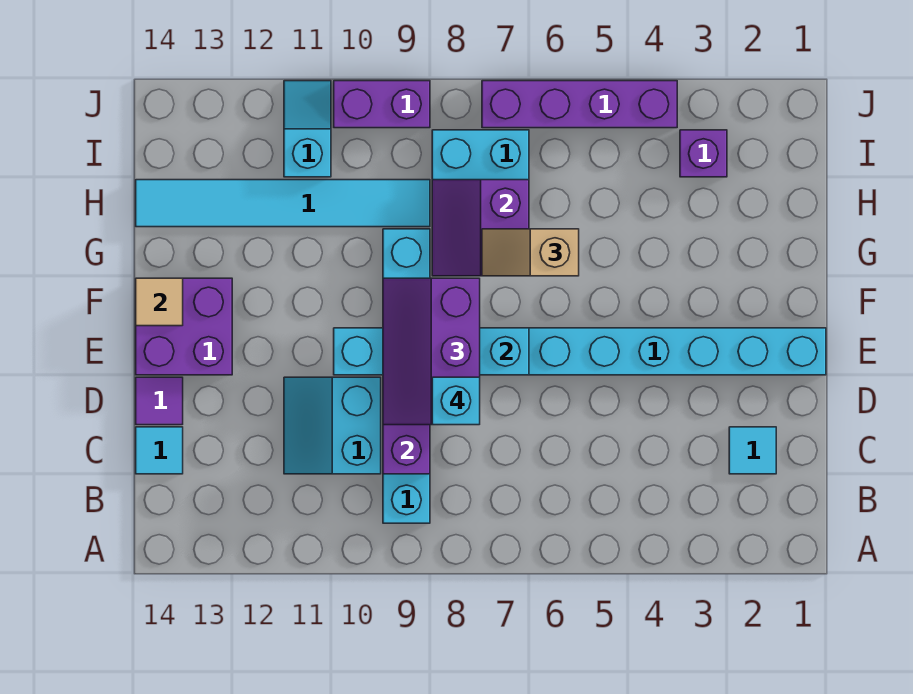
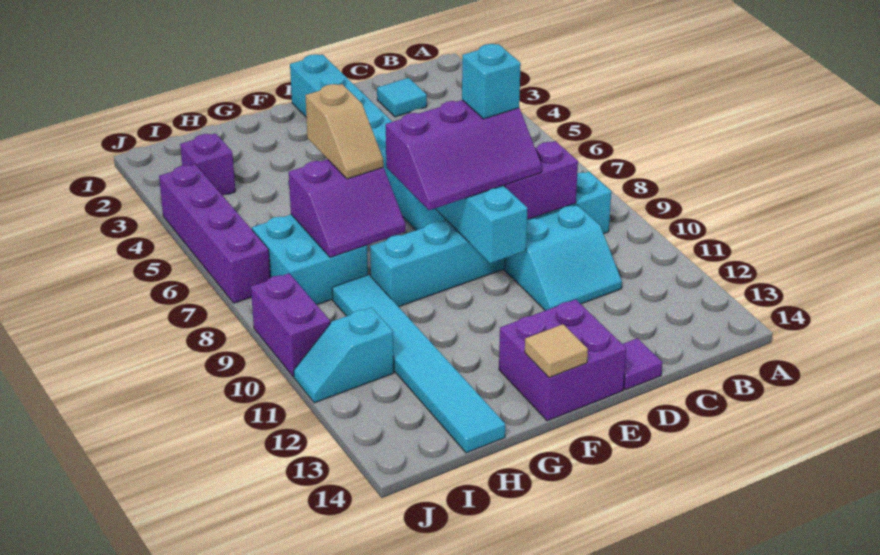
cyan 1x1 tile [136,427,183,474] -> none

